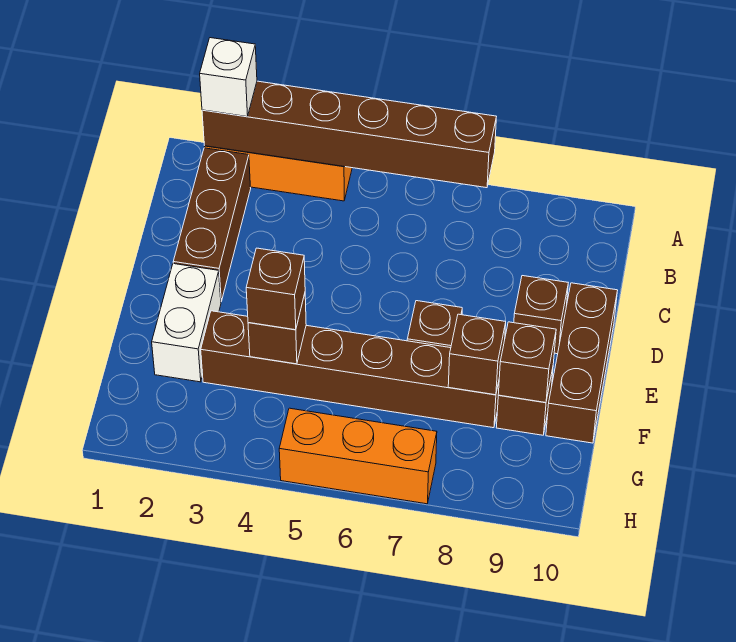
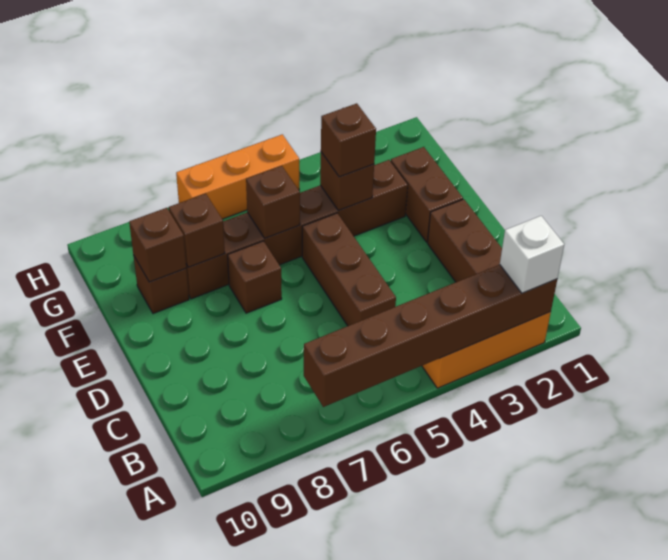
brown 1x1 brick [514,276,568,354] -> brown 1x1 brick moved to [246,166,300,238]
brown 1x3 brick [546,283,618,443] -> brown 1x3 brick moved to [302,213,396,326]
white 1x2 brick [152,264,221,382] -> brown 1x2 brick [391,147,463,242]

